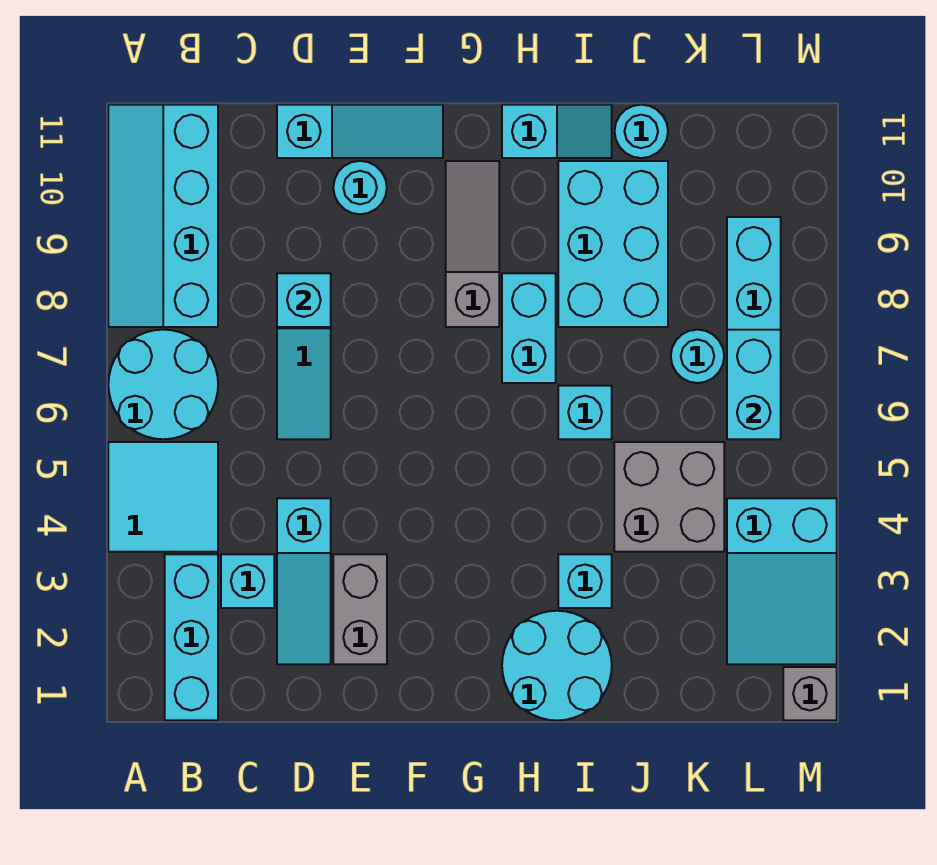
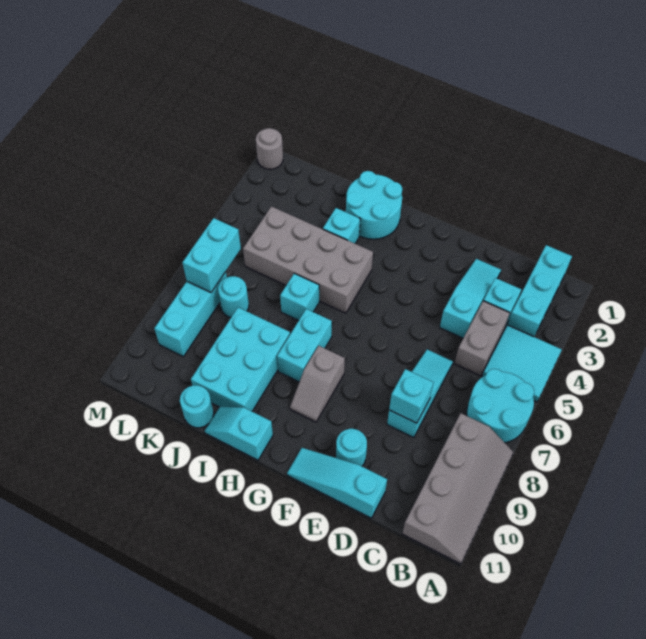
cyan 2x4 slope [108,105,218,327] -> grey 2x4 slope [402,413,513,564]
grey 1x2 brick [333,554,387,664] -> grey 1x2 brick moved to [455,301,510,376]
grey 1x3 slope [446,161,499,327] -> grey 1x2 slope [290,346,345,422]
grey 2x2 brick [614,442,724,552] -> grey 2x4 brick [243,206,373,313]
cyan 2x3 slope [727,498,837,664] -> none
grey 1x1 brick [783,667,837,720] -> grey 1x1 round brick [256,128,283,169]

